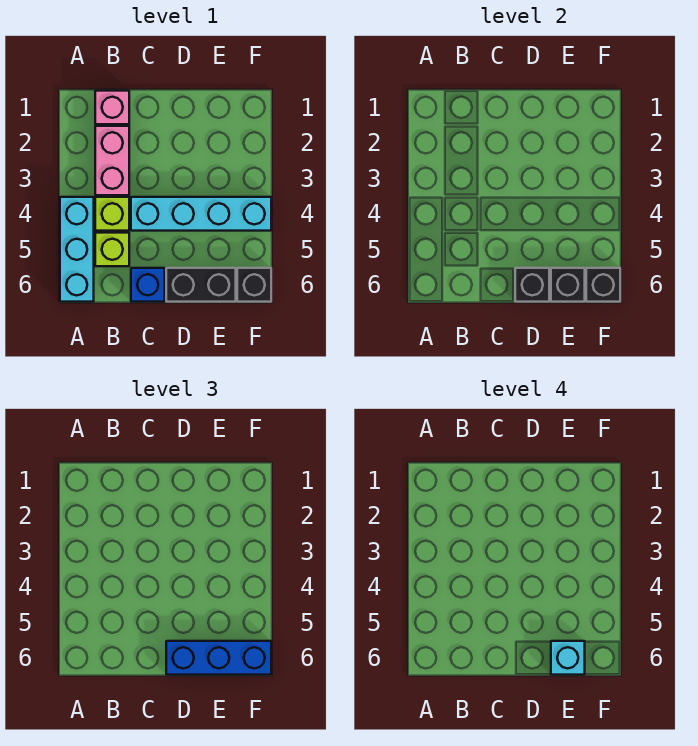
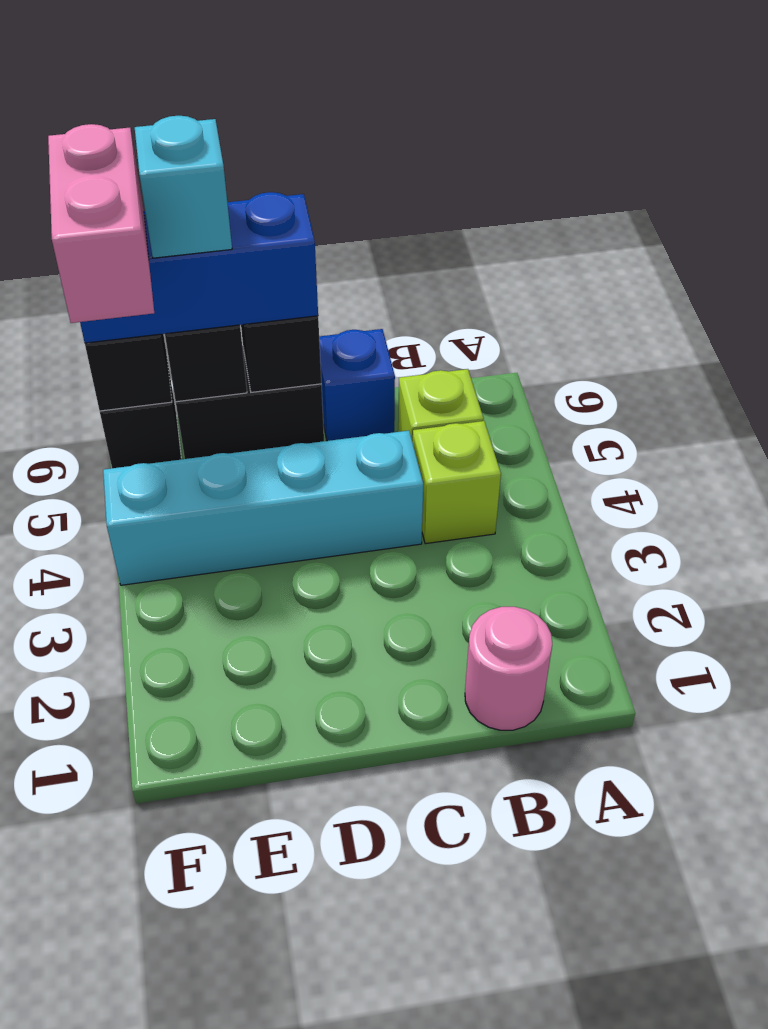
cyan 1x3 brick [60,197,94,302] -> none
pink 1x1 brick [95,91,129,124] -> pink 1x1 round brick [465,607,552,730]
pink 1x2 brick [95,126,129,195] -> pink 1x2 brick moved to [48,124,154,323]

